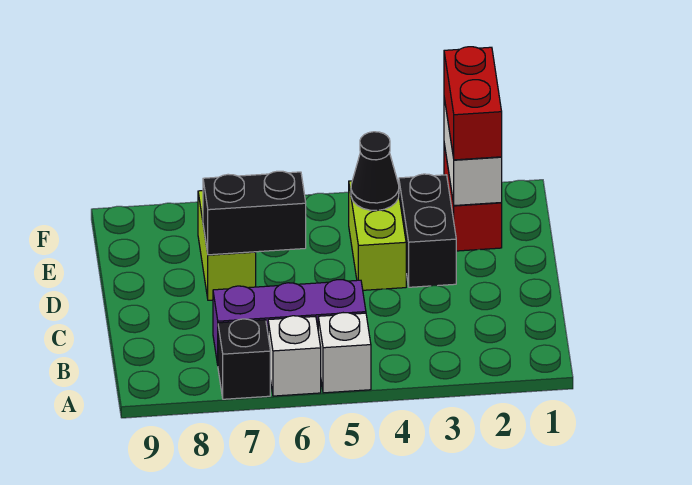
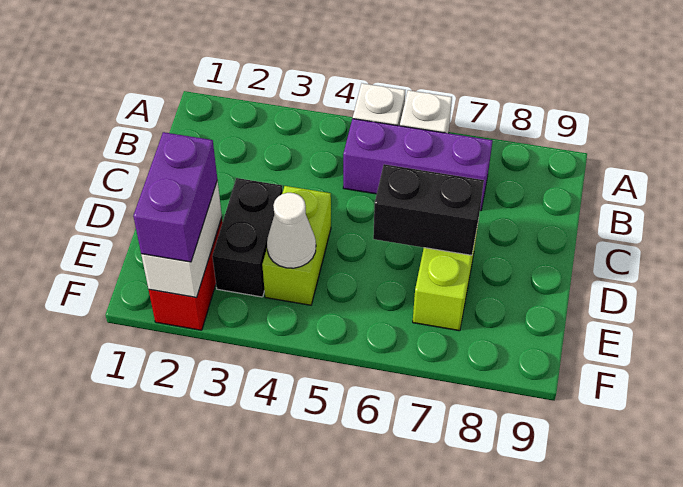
black 1x1 brick [218,319,270,399] -> none
red 1x2 brick [444,47,502,160] -> purple 1x2 brick [133,132,217,262]
black 1x1 cone [351,132,399,211] -> white 1x1 cone [267,193,316,268]

